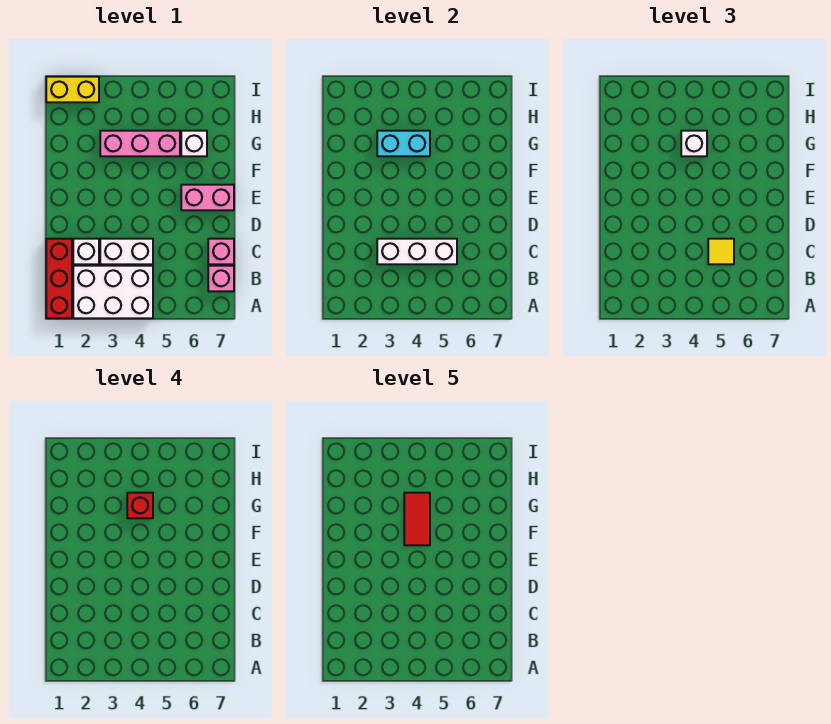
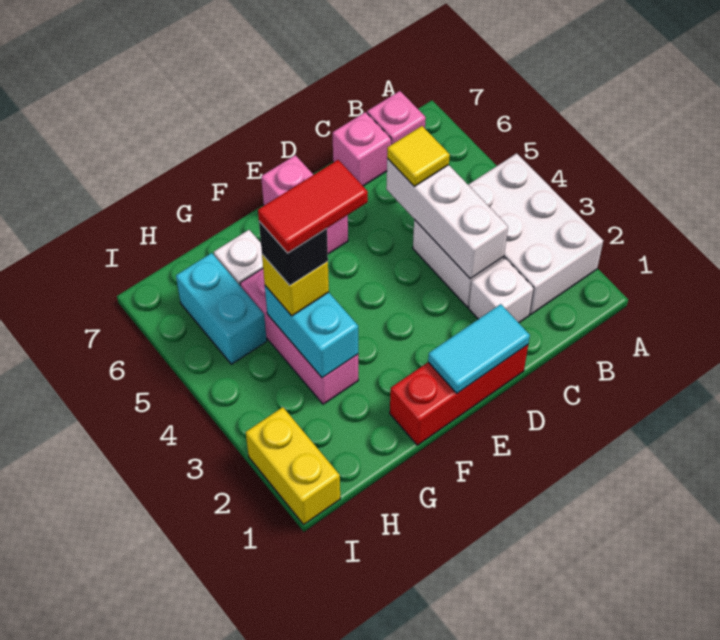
red 1x3 brick [46,239,72,318] -> red 1x3 brick moved to [390,345,528,445]
none -> cyan 1x2 tile [428,304,530,393]
white 1x1 brick [681,131,707,156] -> yellow 1x1 brick [262,254,329,316]
red 1x1 brick [127,493,153,518] -> black 1x1 brick [259,221,328,285]
none -> cyan 1x2 brick [176,253,267,364]

